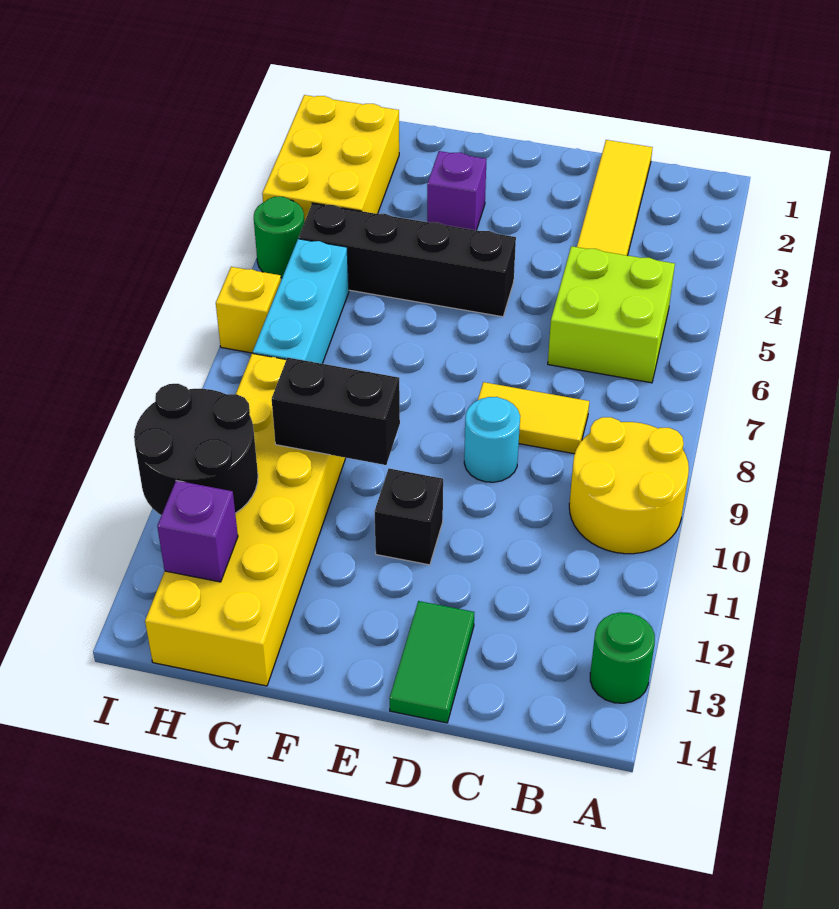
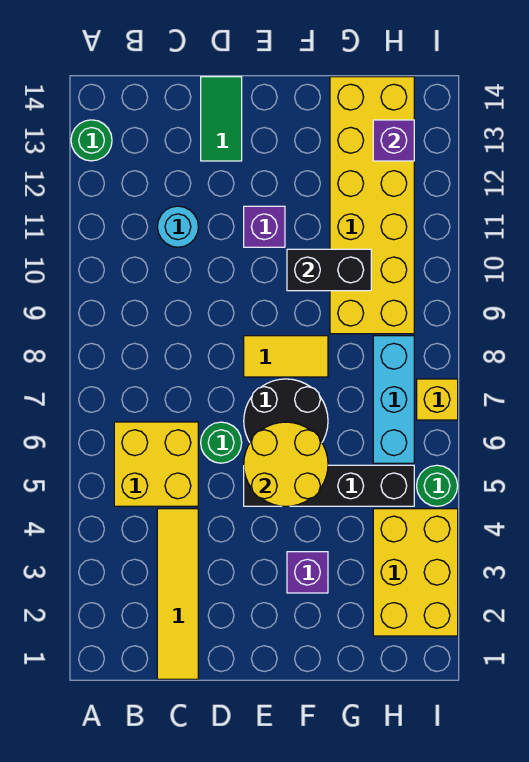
yellow 2x2 round brick [569,417,689,554] -> yellow 2x2 round brick moved to [244,422,328,506]
lime 2x2 brick [548,246,675,383] -> yellow 2x2 brick [114,422,198,506]
yellow 1x2 tile [478,382,589,454] -> yellow 1x2 tile moved to [244,336,328,377]
none -> green 1x1 round brick [201,422,242,463]
cyan 1x1 round brick [464,397,520,482] -> cyan 1x1 round brick moved to [157,206,198,247]
black 1x1 brick [374,469,443,565] -> purple 1x1 brick [244,206,285,247]
black 2x2 round brick [134,384,258,515] -> black 2x2 round brick moved to [244,379,328,442]

